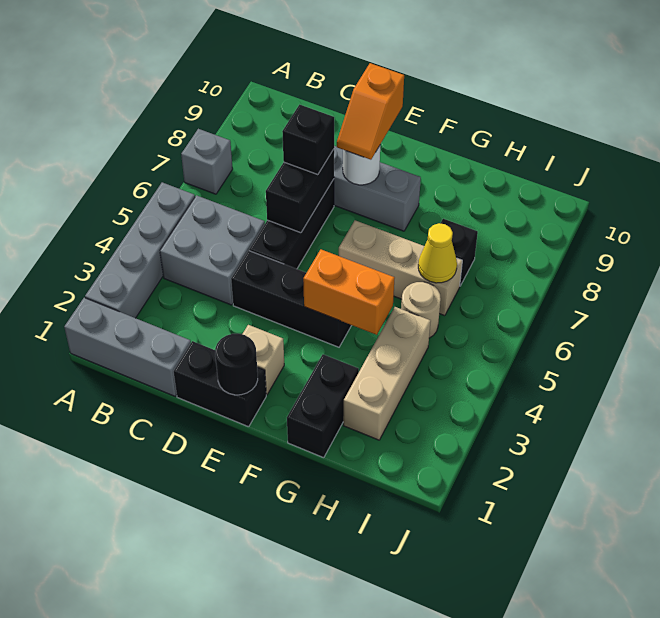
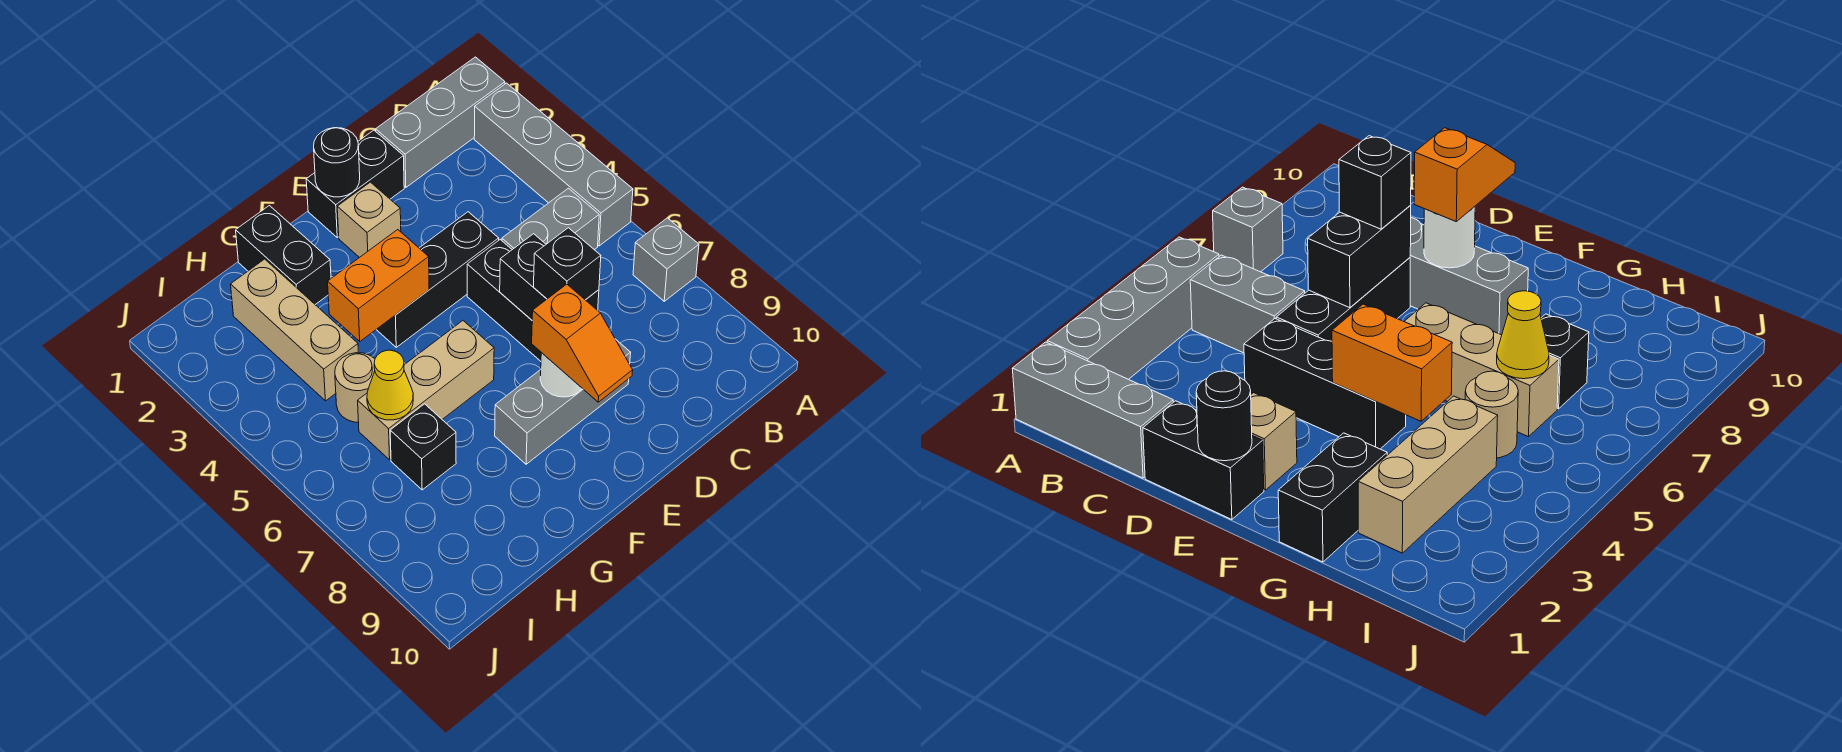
grey 2x2 brick [160,195,265,305] -> grey 1x2 brick [502,188,599,250]
orange 1x2 slope [337,63,404,160] -> orange 1x2 slope turned to [532,284,633,402]

